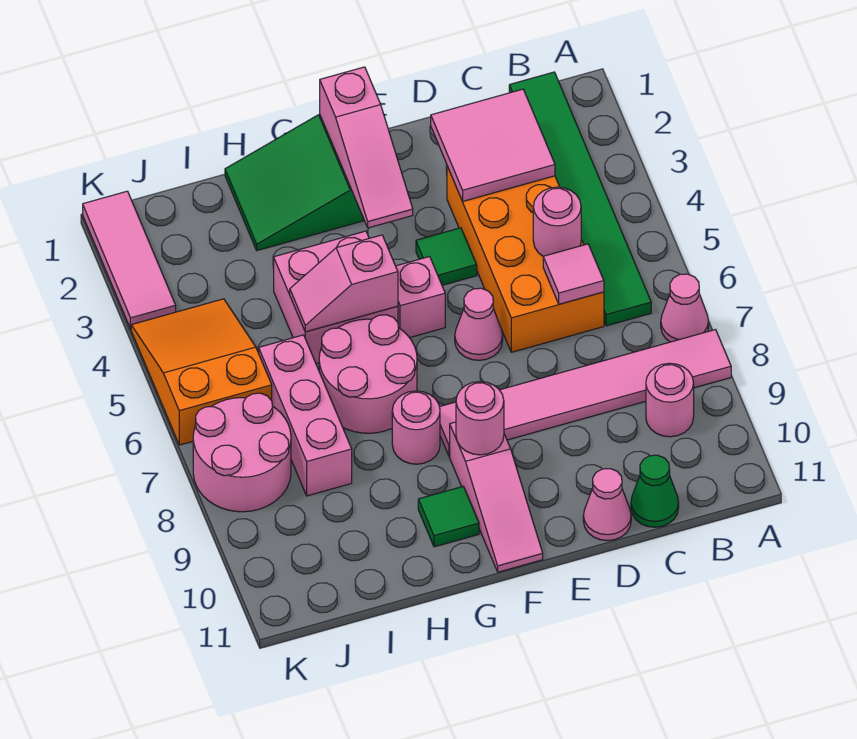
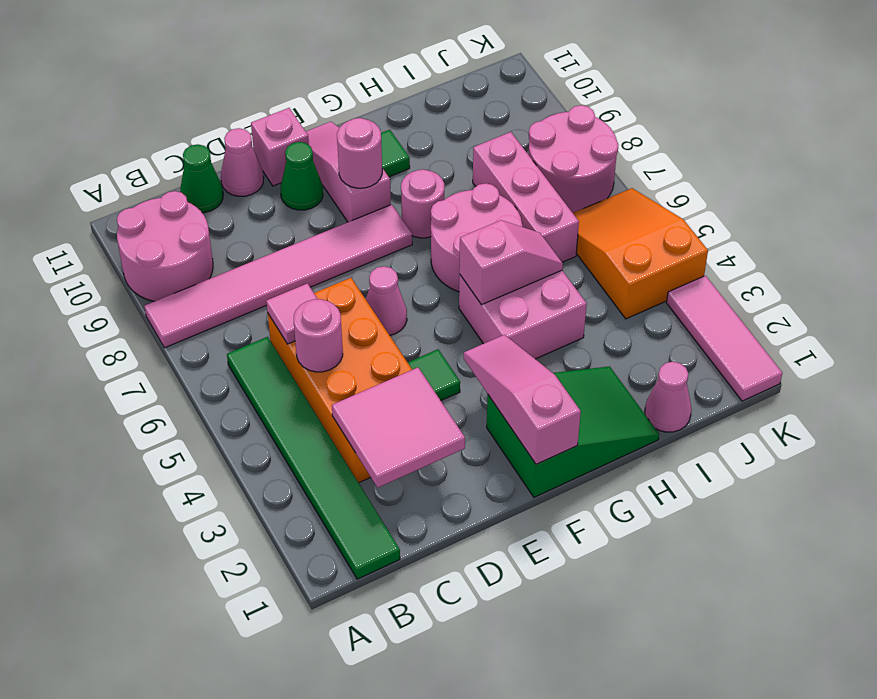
pink 1x1 cone [661,274,709,342] -> pink 1x1 cone moved to [645,362,692,432]
pink 1x1 round brick [646,363,694,437] -> pink 2x2 round brick [117,191,213,301]
none -> green 1x1 cone [281,142,323,210]
pink 1x1 brick [396,256,445,338] -> pink 1x1 brick moved to [251,108,309,186]
orange 2x3 slope [131,299,272,445] -> orange 2x3 slope turned to [573,188,708,319]

